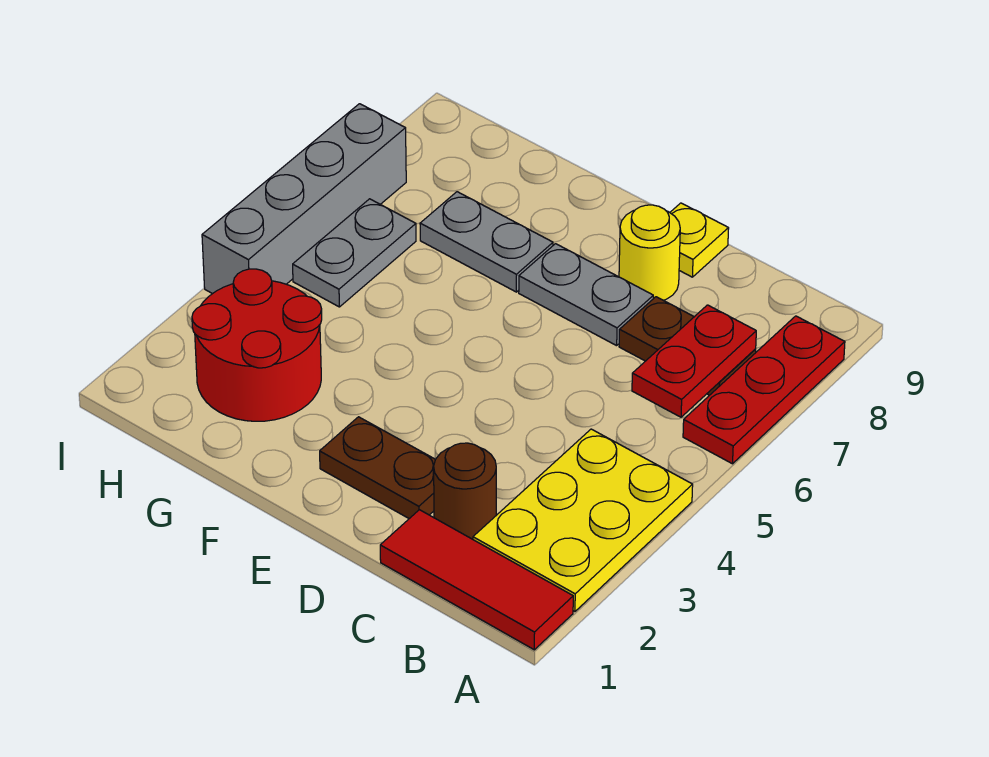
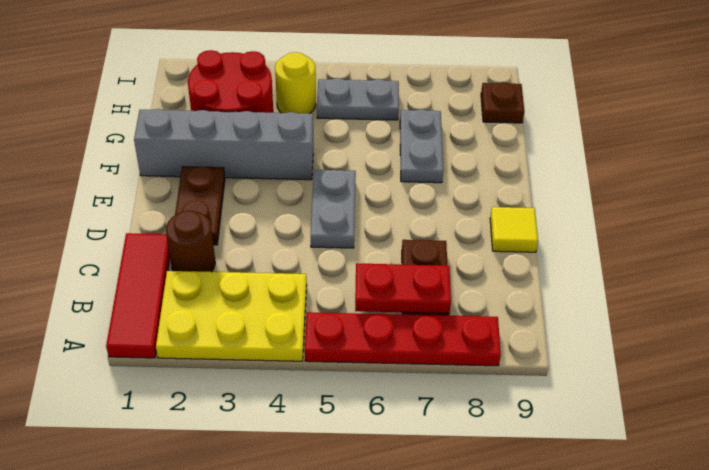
red 1x3 plate [683,316,845,464] -> red 1x4 plate [305,312,501,366]
grey 1x2 plate [519,244,653,346] -> grey 1x2 plate moved to [311,170,356,248]
yellow 1x1 round brick [619,205,680,300] -> yellow 1x1 round brick moved to [275,52,316,114]
yellow 1x1 plate [670,203,729,277] -> yellow 1x1 tile [490,207,538,252]
none -> brown 1x1 plate [481,82,524,123]
grey 1x4 brick [202,104,406,294] -> grey 1x4 brick moved to [134,109,313,180]

